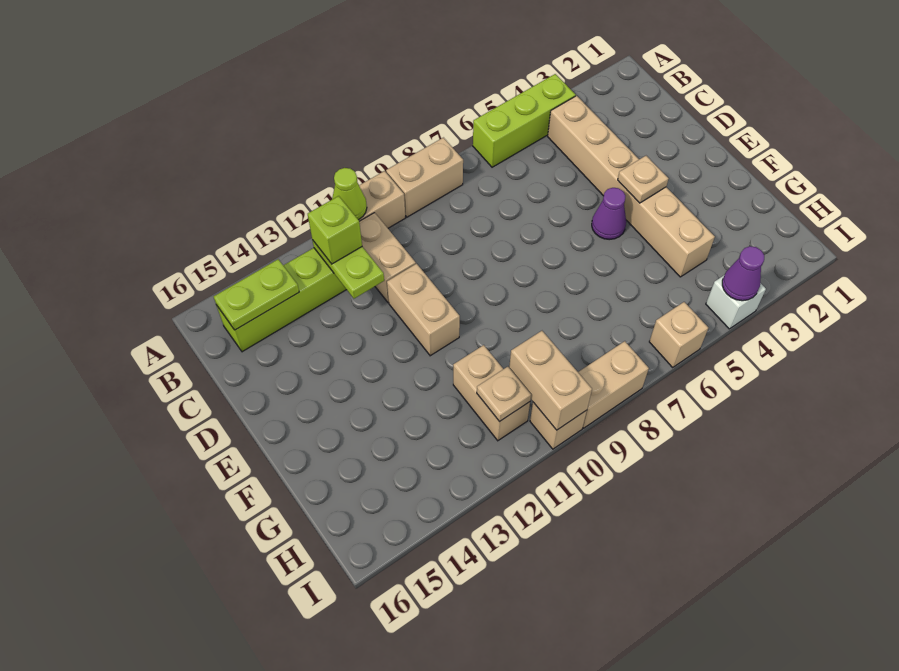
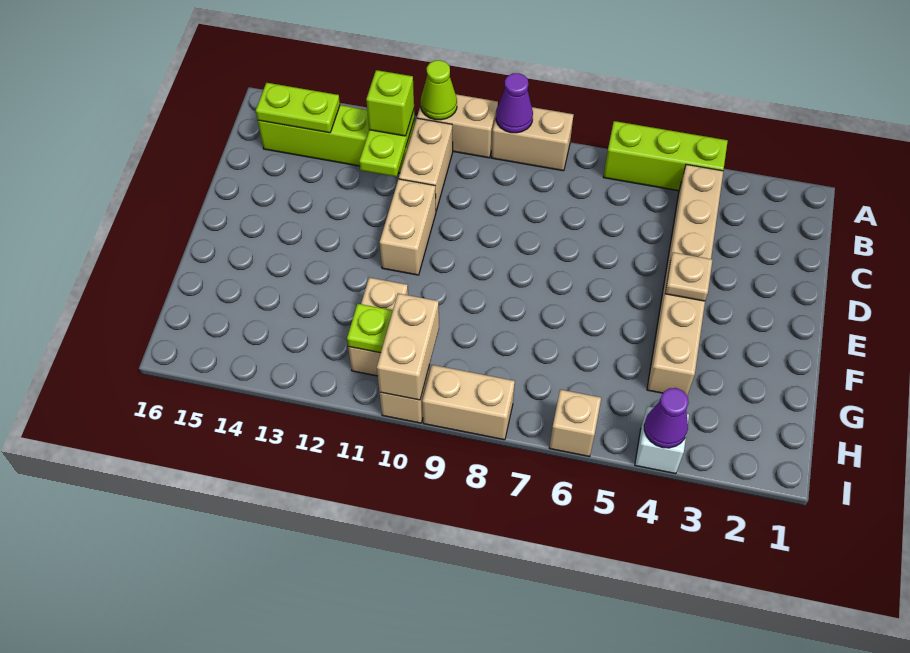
purple 1x1 cone [592,188,626,240] -> purple 1x1 cone moved to [496,73,533,133]
tan 1x1 plate [477,367,531,422] -> lime 1x1 plate [347,304,393,353]

